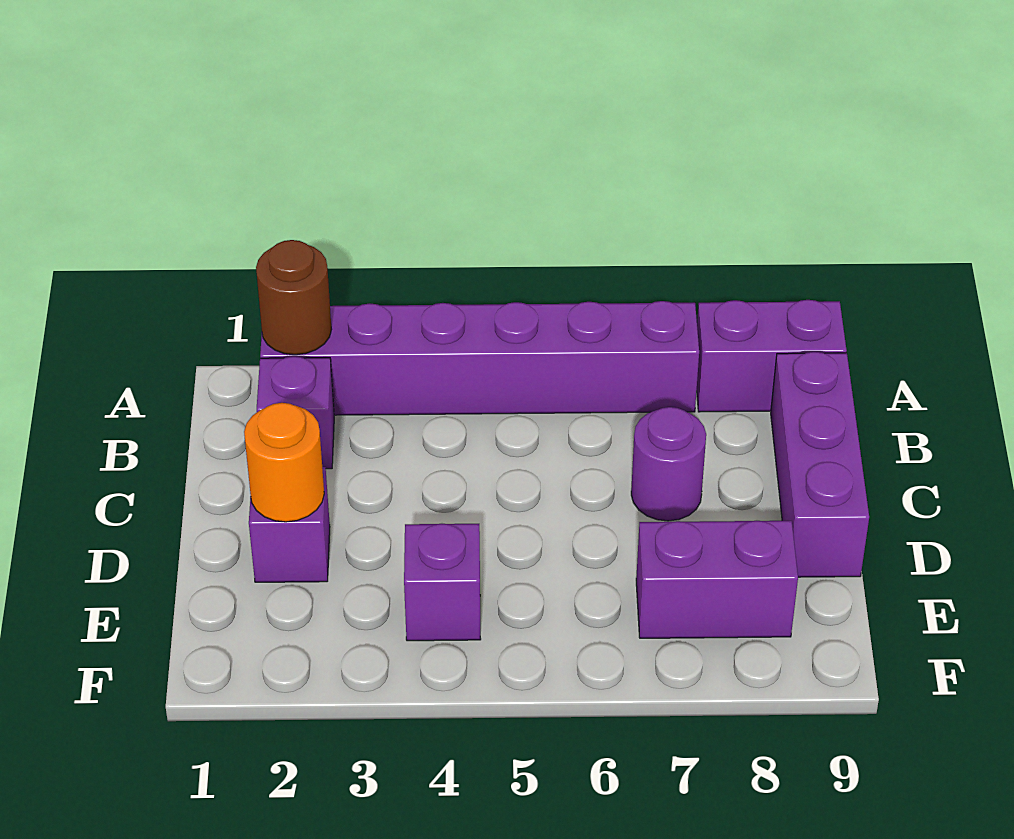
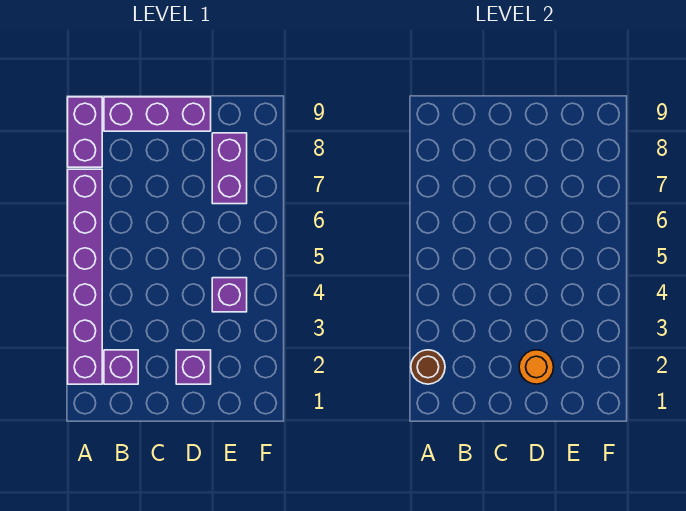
purple 1x1 round brick [631,407,706,521] -> none

